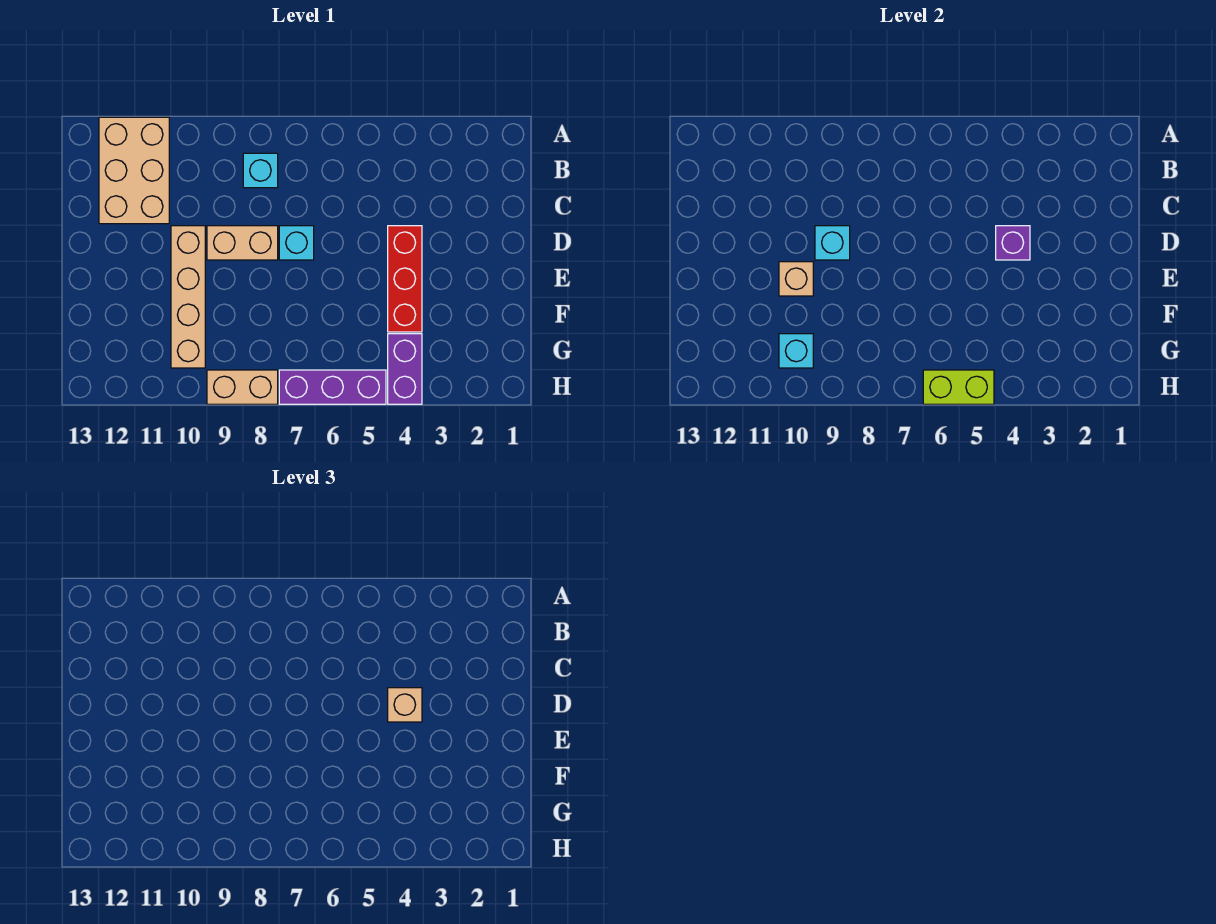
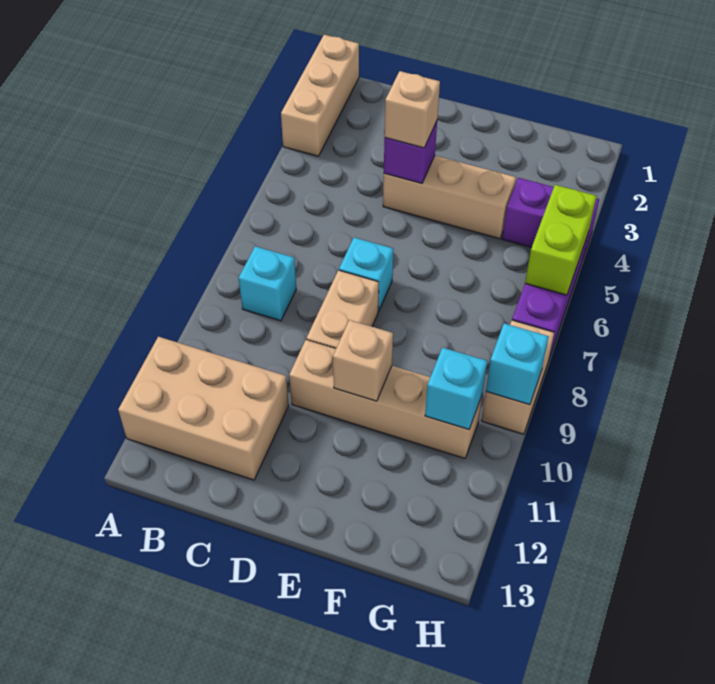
none -> tan 1x3 brick [281,35,359,156]
red 1x3 brick [388,226,422,332] -> tan 1x3 brick [383,156,516,239]
cyan 1x1 brick [815,226,850,260] -> cyan 1x1 brick moved to [486,323,549,405]

